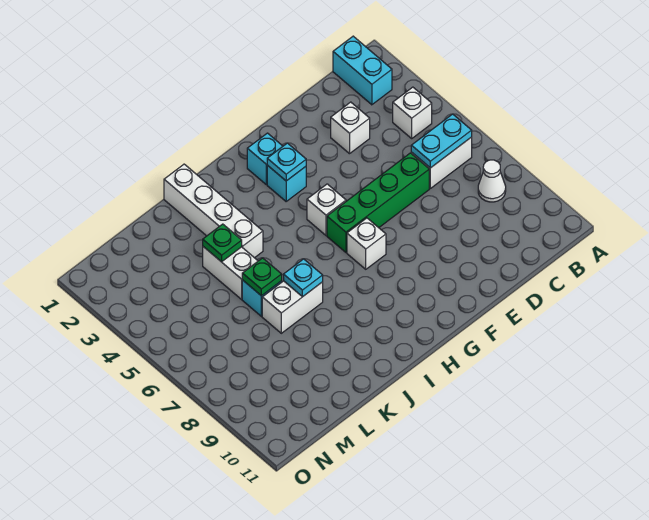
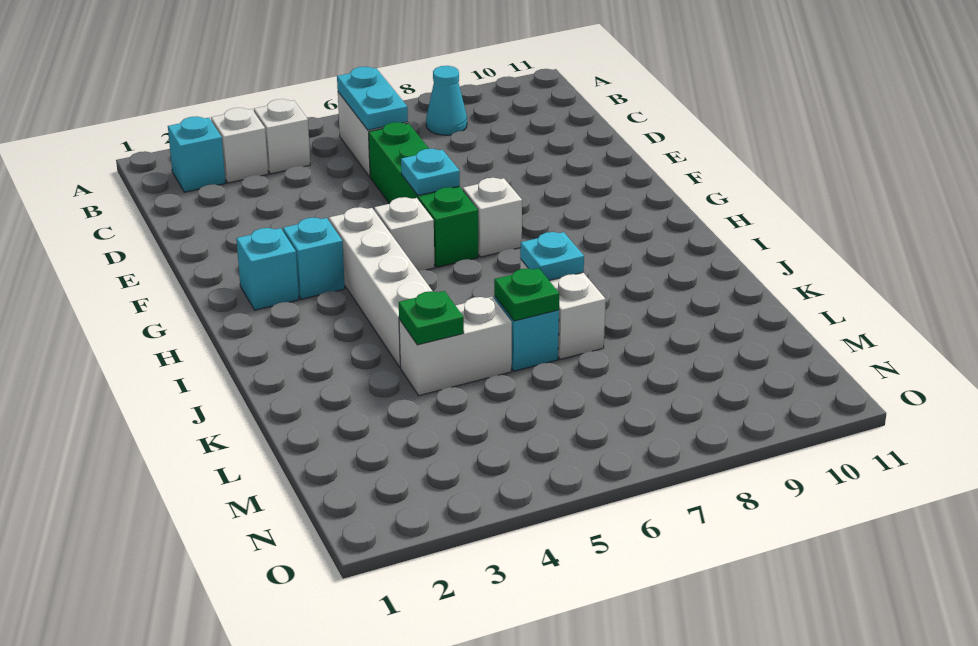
cyan 1x2 brick [333,36,392,105] -> cyan 1x1 brick [168,116,226,192]
white 1x1 cone [478,160,506,202] -> cyan 1x1 cone [426,66,467,135]
white 1x1 brick [331,102,370,154] -> white 1x1 brick moved to [211,108,268,183]
cyan 1x1 plate [267,143,306,181] -> cyan 1x1 plate moved to [401,149,460,196]
white 1x4 brick [164,164,263,258] -> white 1x4 brick turned to [329,207,432,367]

